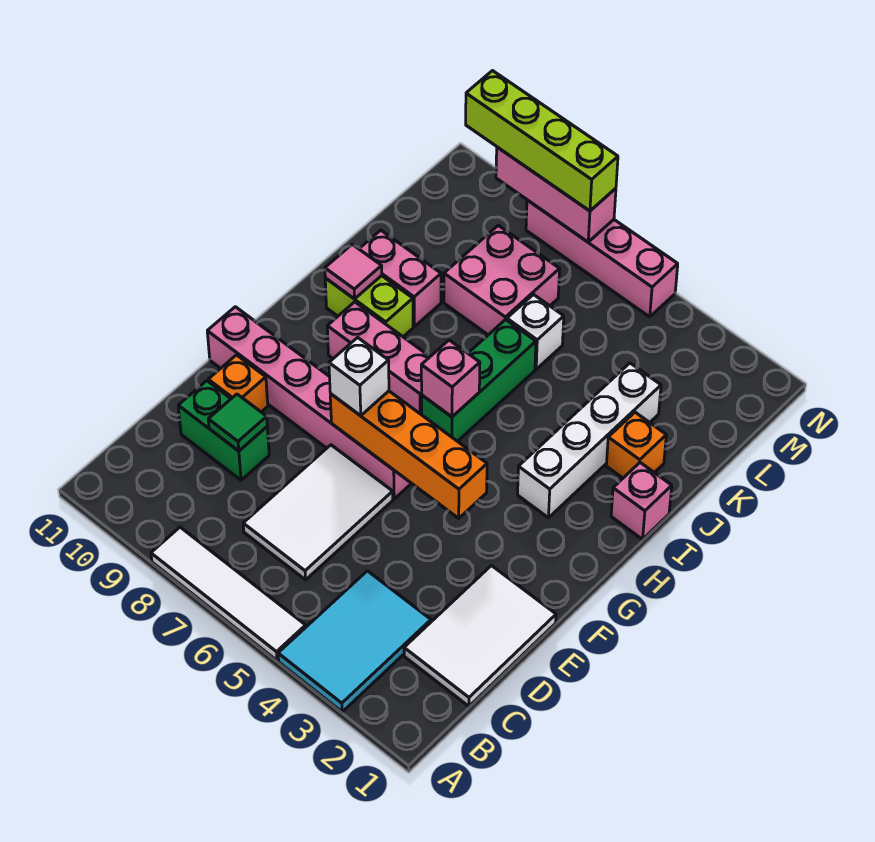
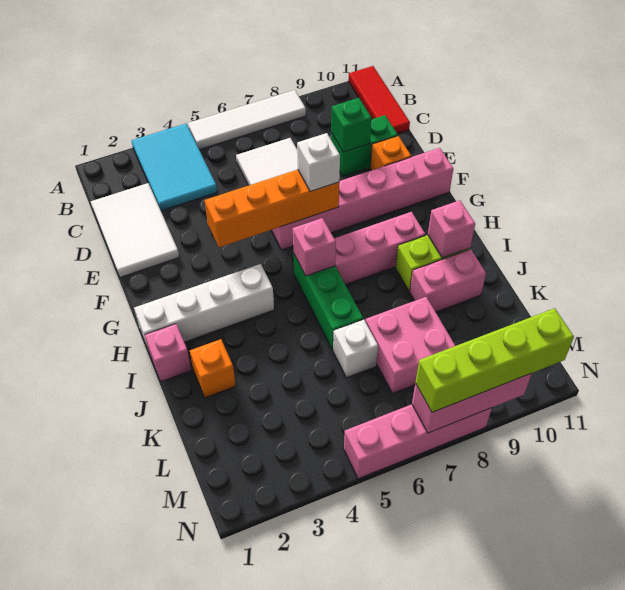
none -> red 1x3 tile [348,66,410,134]
green 1x1 tile [208,394,267,451] -> green 1x1 brick [331,98,372,152]
white 1x4 brick [518,363,661,518] -> white 1x4 brick turned to [134,264,274,351]
pink 1x1 tile [325,244,382,299] -> pink 1x1 brick [428,200,475,258]

